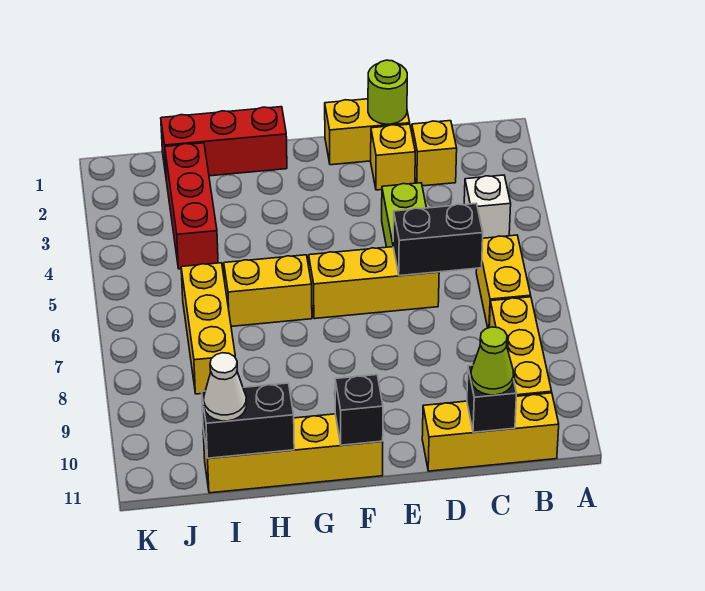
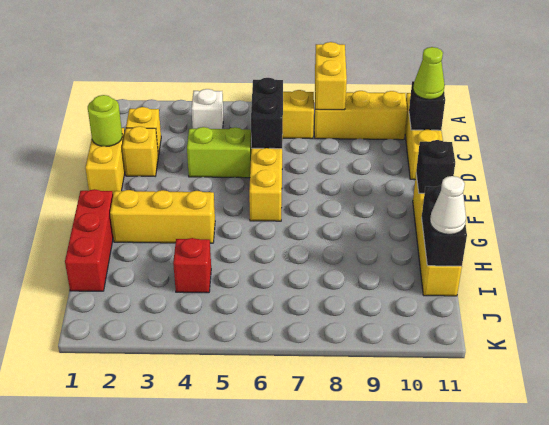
yellow 1x2 brick [224,255,312,326] -> yellow 1x2 brick moved to [315,42,347,110]
red 1x3 brick [165,143,218,269] -> red 1x1 brick [173,238,211,293]
yellow 1x3 brick [181,263,235,394] -> yellow 1x3 brick moved to [110,190,215,243]

